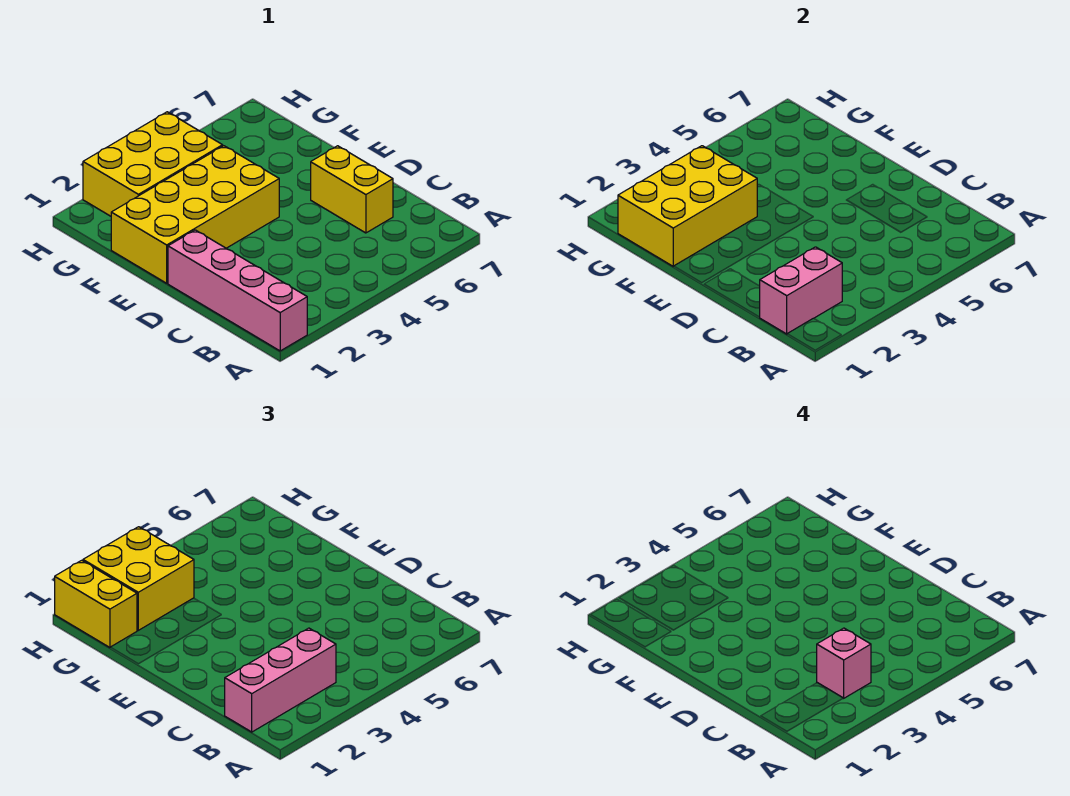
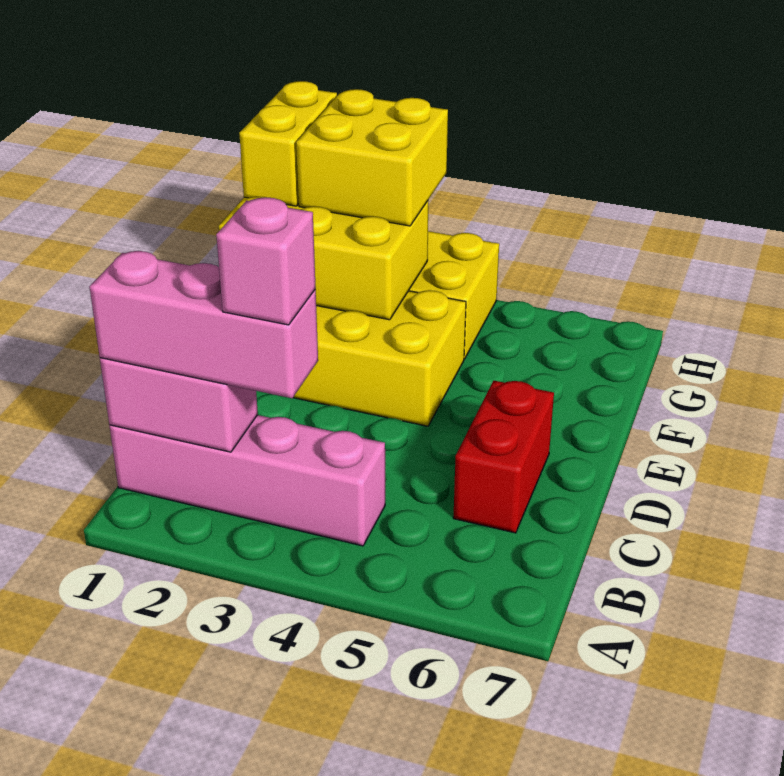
pink 1x4 brick [168,230,307,351] -> pink 1x4 brick turned to [110,415,385,546]
yellow 1x2 brick [311,146,393,233] -> red 1x2 brick [453,381,554,533]

